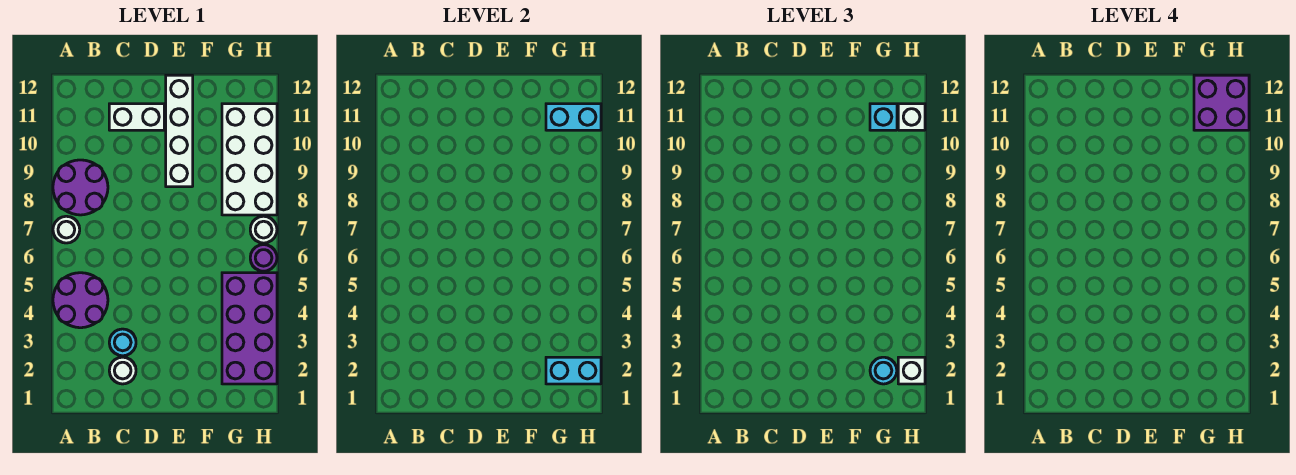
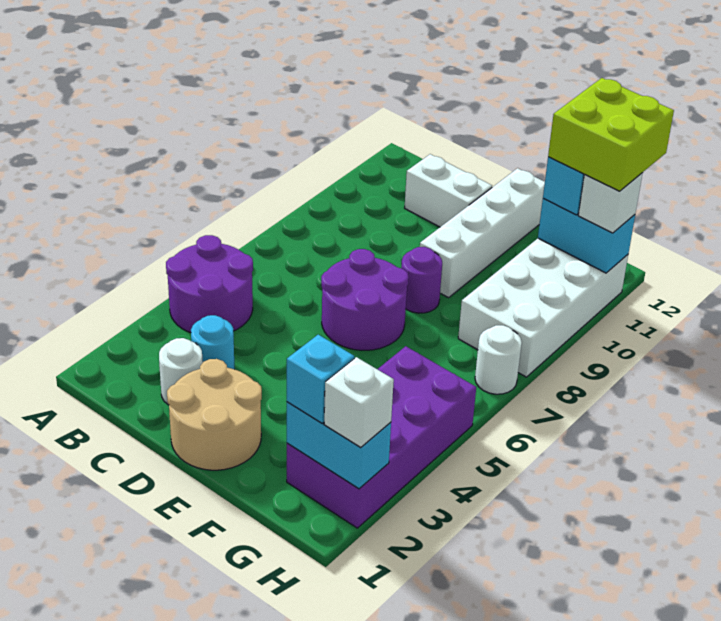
white 1x1 round brick [53,216,80,243] -> none
purple 2x2 round brick [53,160,108,215] -> purple 2x2 round brick moved to [321,249,409,350]
none -> tan 2x2 round brick [167,359,262,470]
cyan 1x1 round brick [870,357,897,384] -> cyan 1x1 brick [287,335,354,423]
purple 2x2 brick [1194,75,1249,130] -> lime 2x2 brick [548,78,674,191]
purple 1x1 round brick [250,245,277,271] -> purple 1x1 round brick moved to [401,247,442,313]

